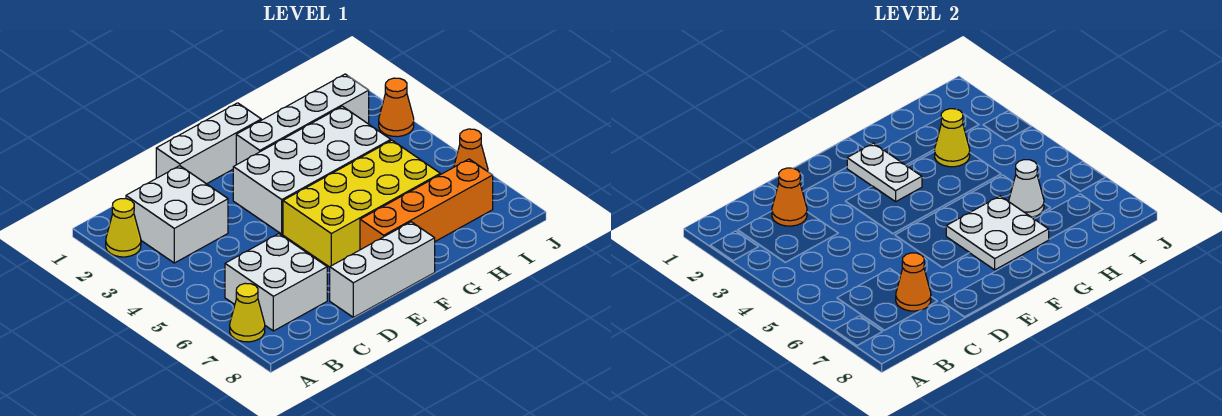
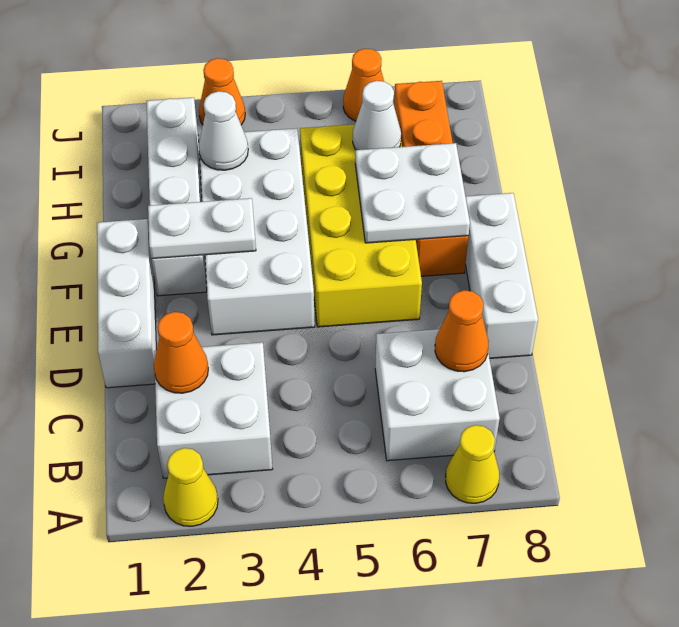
yellow 1x1 cone [935,109,970,167] -> white 1x1 cone [199,91,248,170]

